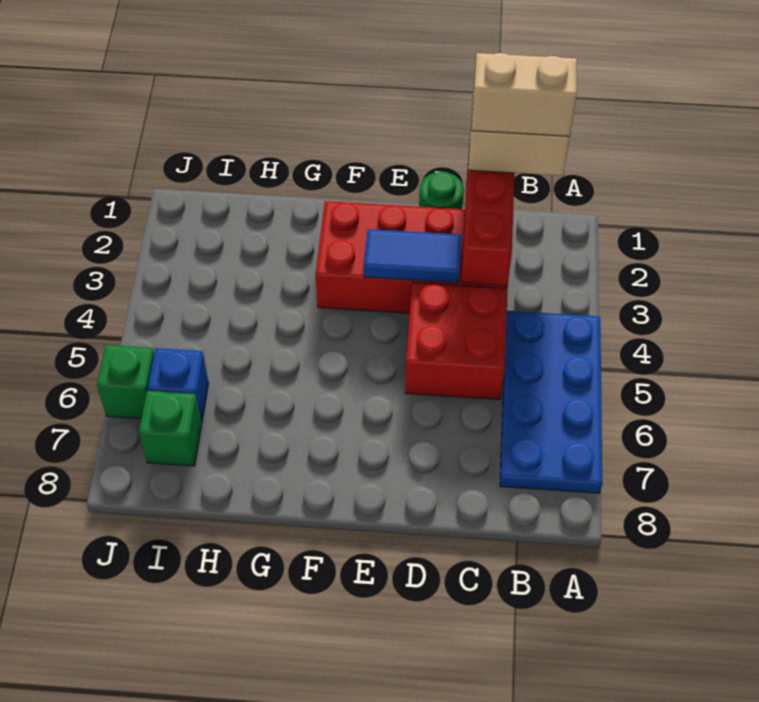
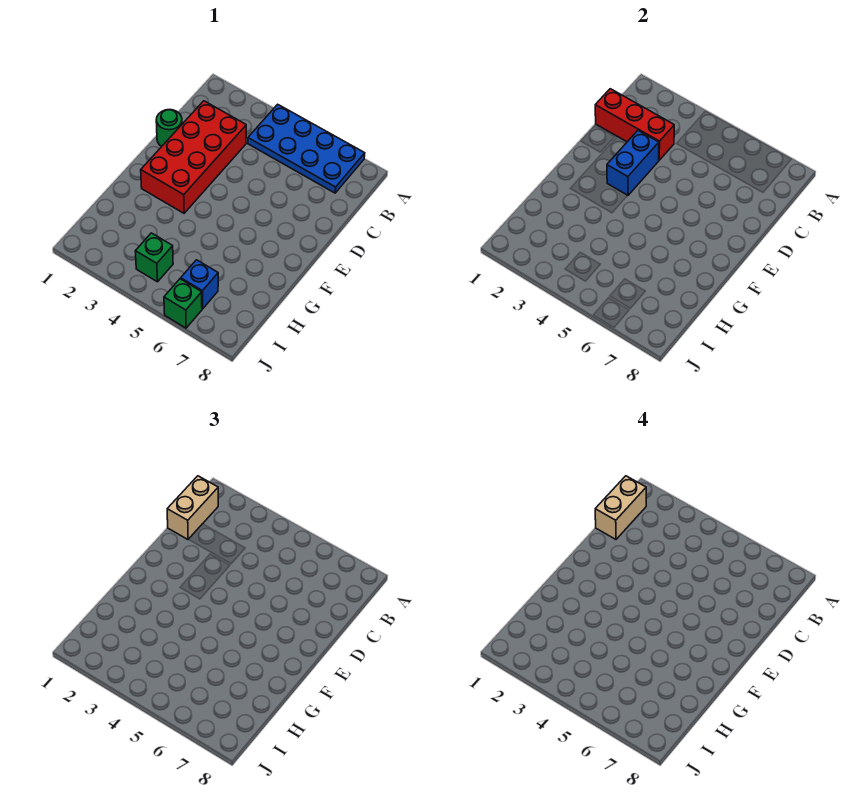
red 2x2 brick [405,282,507,400] -> none
blue 1x2 tile [364,229,462,283] -> blue 1x2 brick [607,131,659,195]
green 1x1 brick [139,391,202,466] -> green 1x1 brick moved to [135,233,173,282]

